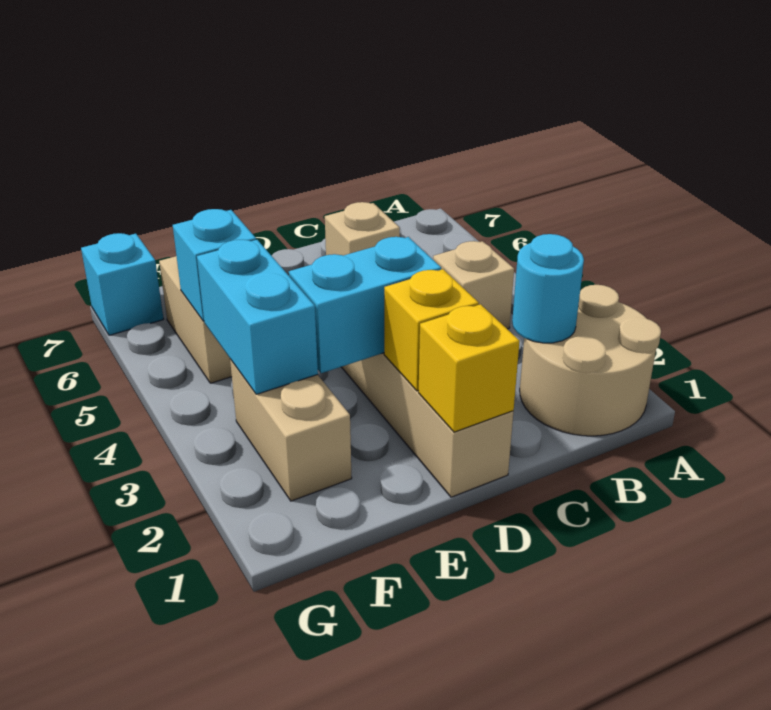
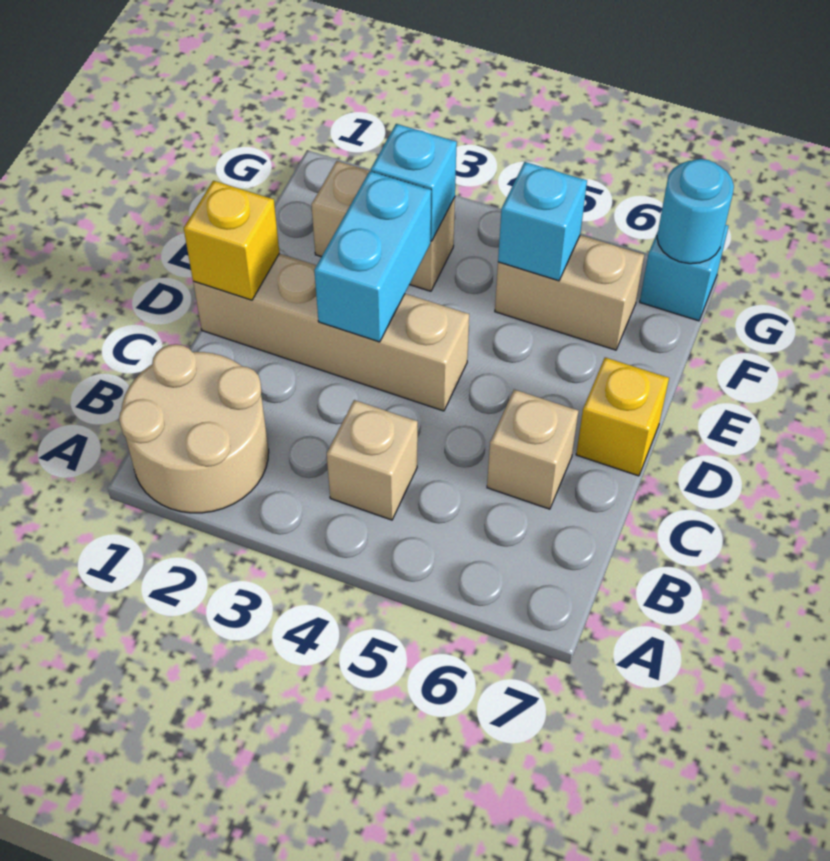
cyan 1x1 round brick [512,234,584,343] -> cyan 1x1 round brick moved to [657,159,734,264]
yellow 1x1 brick [384,269,479,391] -> yellow 1x1 brick moved to [576,357,669,476]
cyan 1x2 brick [197,240,318,394] -> cyan 1x1 brick [371,124,457,241]

